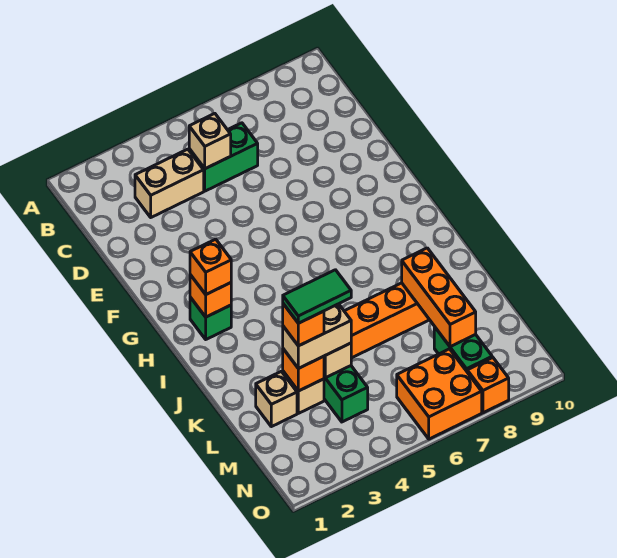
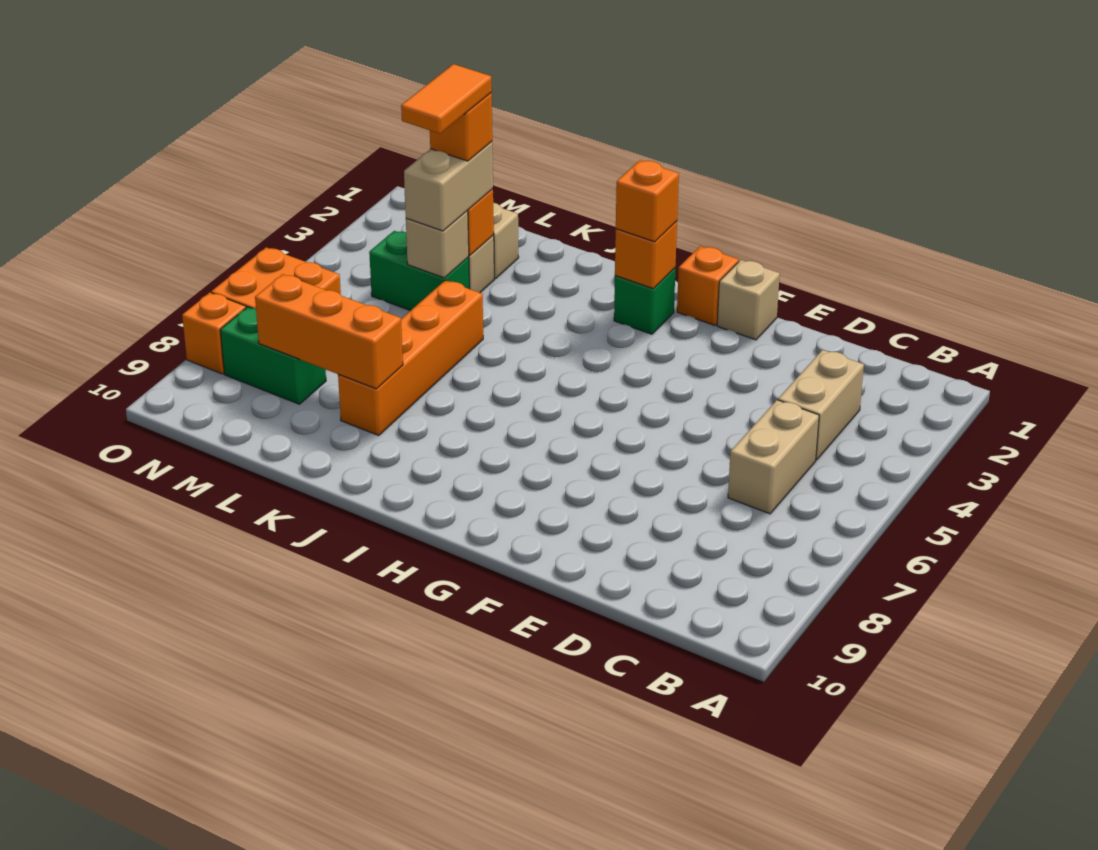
green 1x2 brick [189,123,258,191] -> tan 1x2 brick [728,400,819,514]
tan 1x1 brick [189,113,231,169] -> tan 1x1 brick moved to [717,260,780,340]
none -> orange 1x1 brick [677,246,739,325]
green 1x2 tile [283,270,351,323] -> orange 1x2 tile [401,64,492,134]

